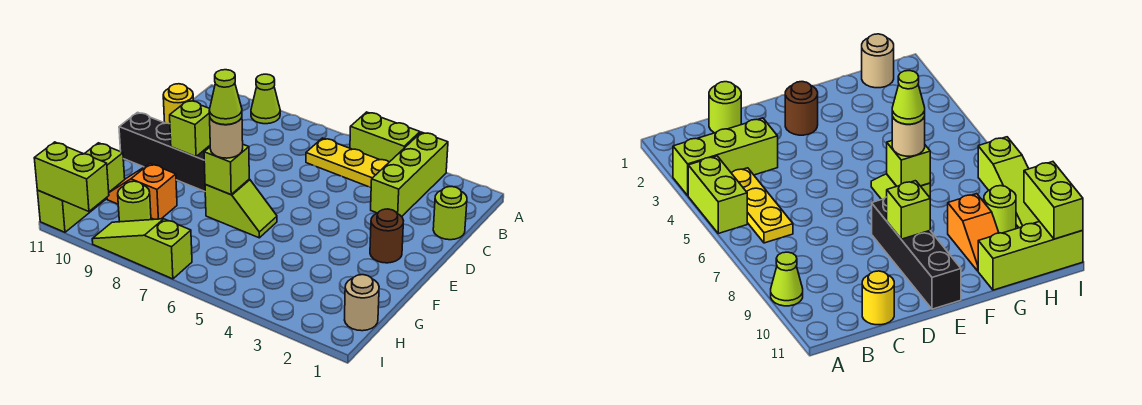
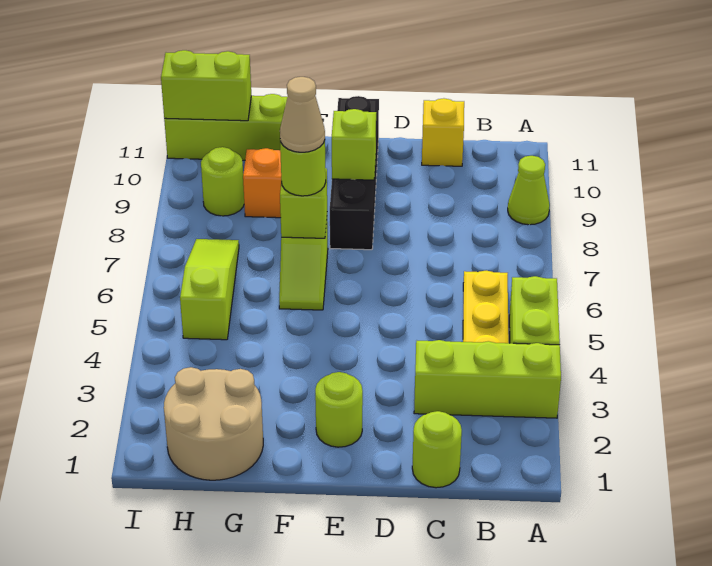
yellow 1x1 round brick [163,84,193,124] -> yellow 1x1 brick [422,98,464,166]
brown 1x1 round brick [370,209,403,263] -> lime 1x1 round brick [315,372,363,447]
tan 1x1 round brick [210,118,243,158] -> lime 1x1 round brick [280,141,326,196]
lime 1x1 cone [209,70,242,125] -> tan 1x1 cone [280,77,325,152]
tan 1x1 round brick [345,275,379,331] -> tan 2x2 round brick [164,367,263,480]
lime 1x3 slope [92,219,192,279] -> lime 1x3 slope moved to [180,239,239,340]
lime 1x2 brick [34,142,109,212] -> lime 1x2 brick turned to [161,50,251,121]

